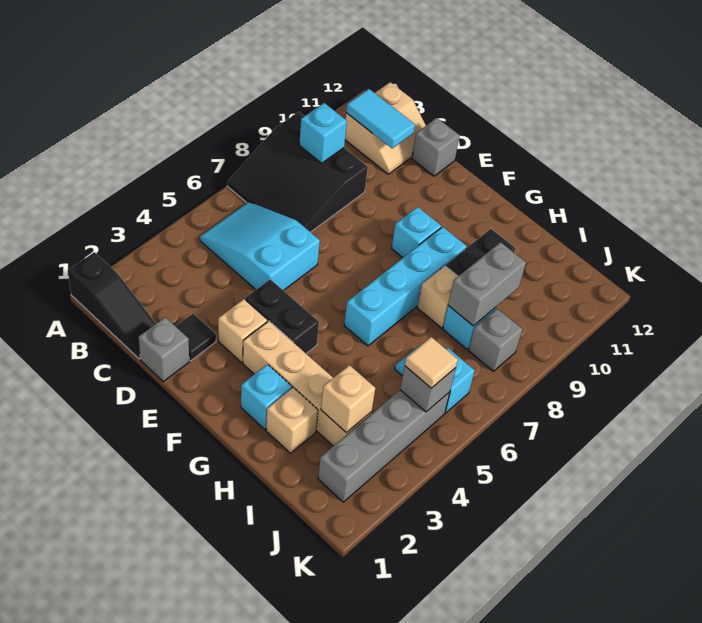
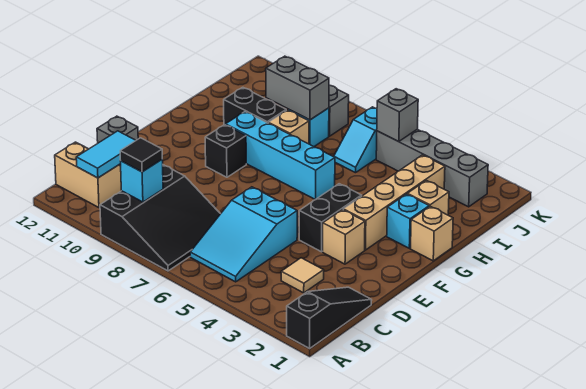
grey 1x1 brick [139,317,189,381] -> none
black 1x1 tile [176,314,216,361] -> black 1x1 tile moved to [120,138,162,172]
cyan 1x1 brick [392,207,441,258] -> black 1x1 brick [205,125,246,177]
tan 1x1 brick [321,365,375,433] -> tan 1x1 brick moved to [411,206,453,261]
tan 1x1 tile [405,337,458,388] -> tan 1x1 tile moved to [281,258,324,293]

